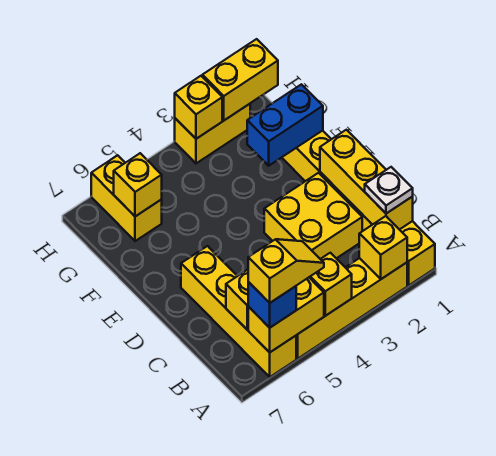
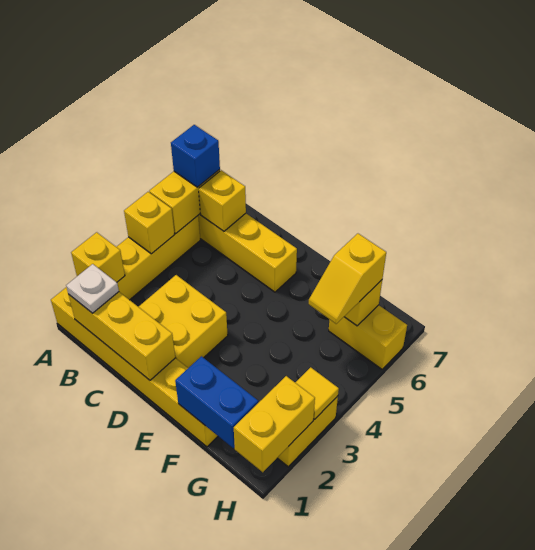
yellow 1x2 slope [248,239,324,303] -> yellow 1x2 slope moved to [309,234,386,324]
blue 1x2 brick [247,84,323,166] -> blue 1x2 brick turned to [175,356,258,448]
yellow 1x1 brick [175,76,222,139] -> yellow 1x1 tile [295,367,339,419]

